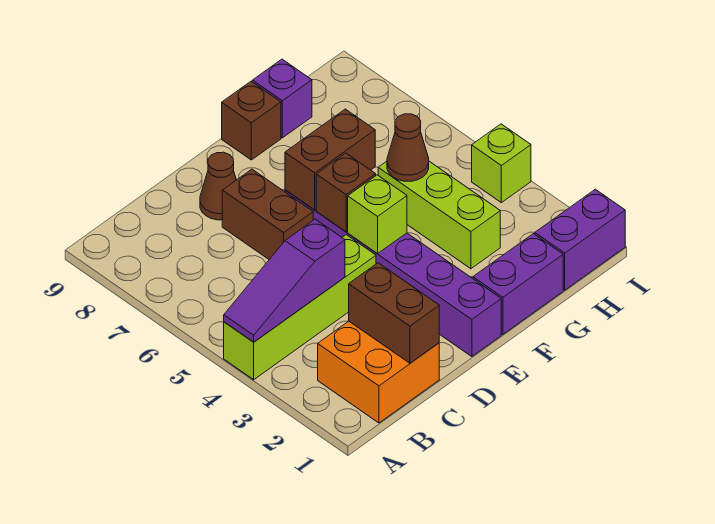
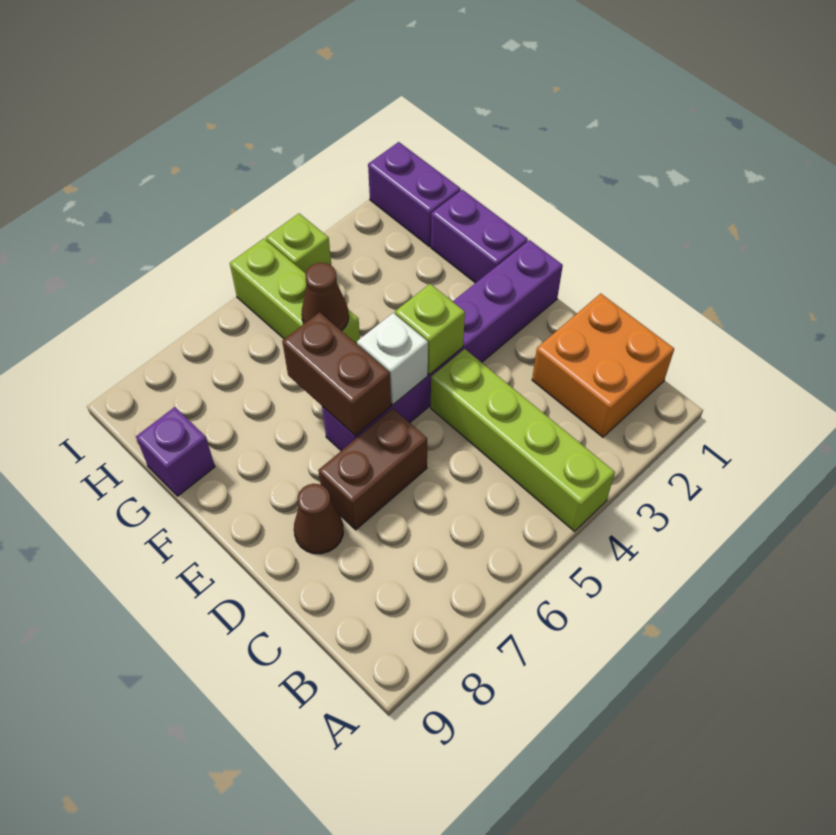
purple 1x3 slope [224,219,345,342] -> none
brown 1x2 brick [349,263,439,363] -> none
brown 1x1 brick [316,153,376,232] -> white 1x1 brick [357,313,428,405]
brown 1x1 brick [222,82,281,160] -> none
lime 1x3 brick [378,161,500,269] -> lime 1x3 brick turned to [230,239,360,344]

